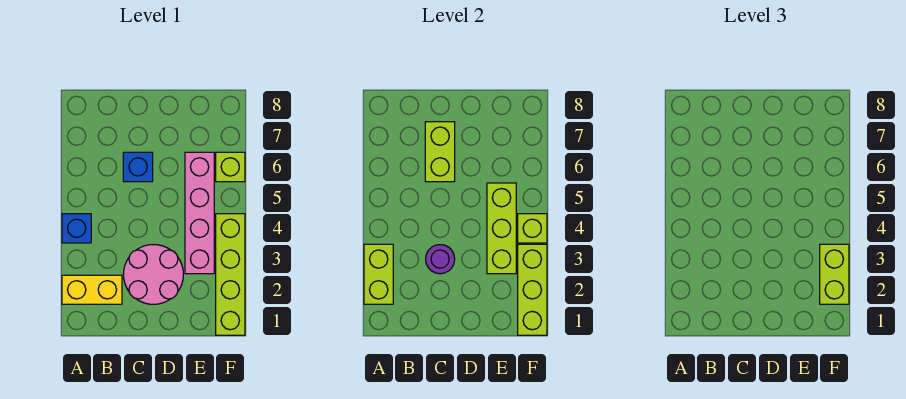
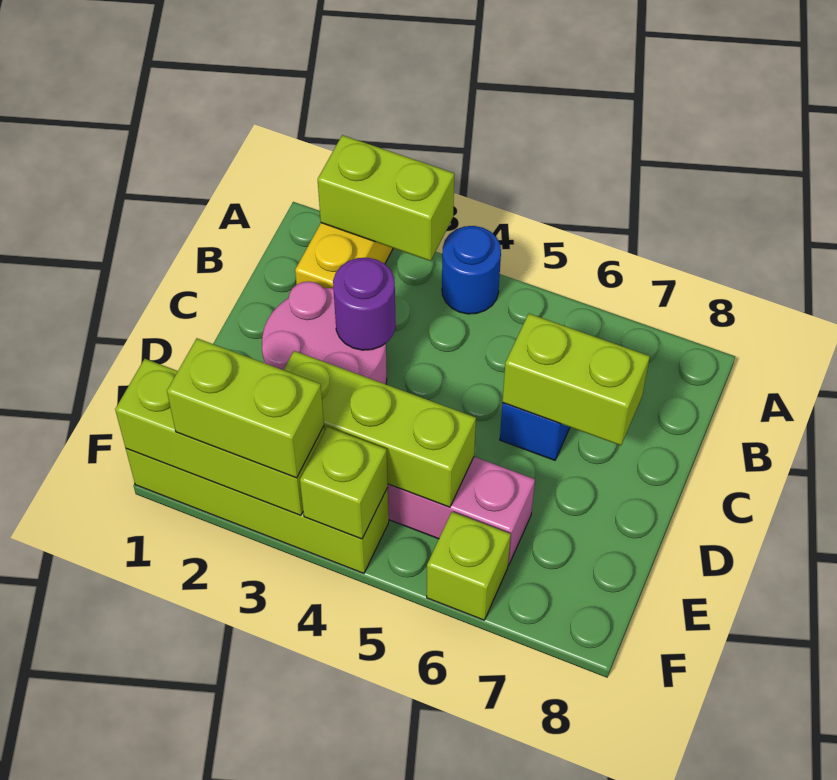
blue 1x1 brick [62,214,91,243] -> blue 1x1 round brick [442,226,501,314]

